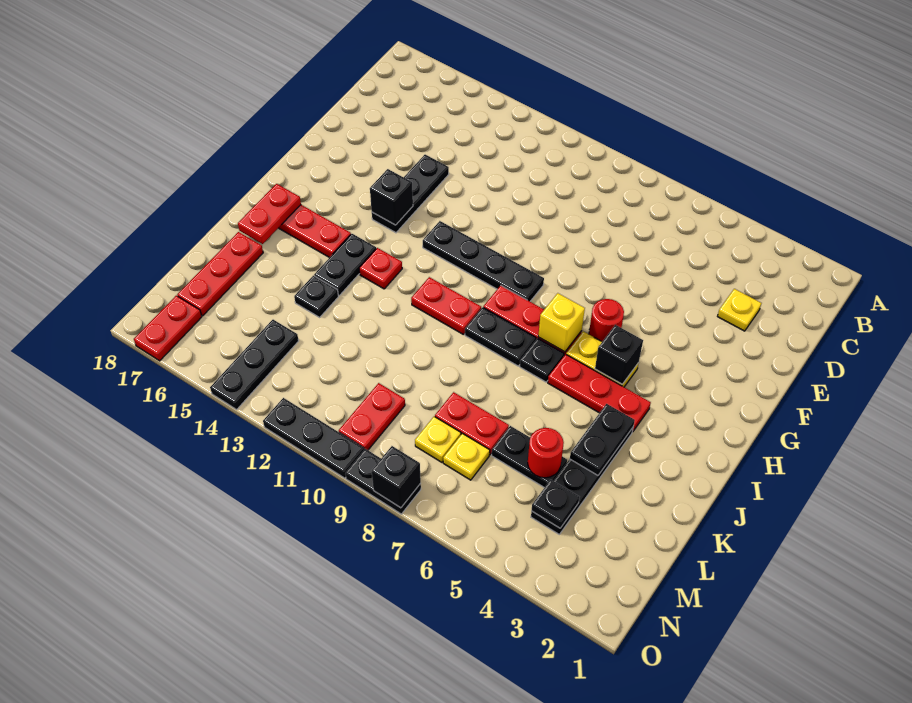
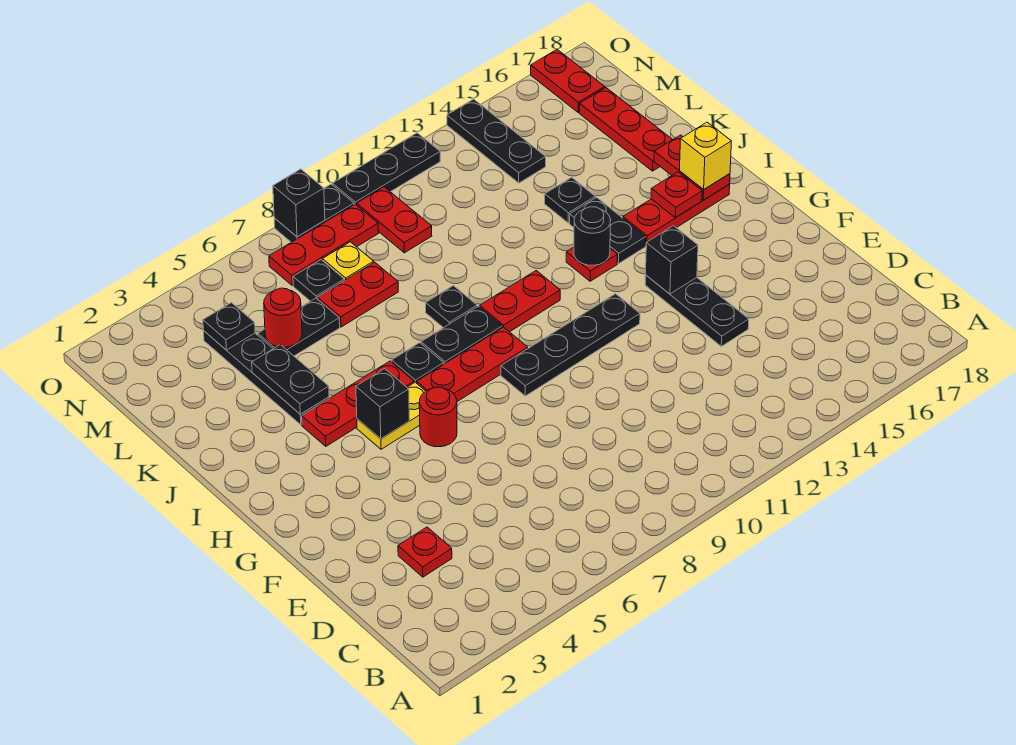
yellow 1x1 plate [717,289,761,331] -> red 1x1 plate [398,527,452,577]
yellow 1x1 brick [538,293,585,352] -> yellow 1x1 brick moved to [679,122,731,190]
none -> black 1x1 round brick [574,207,611,265]
none -> red 1x1 plate [651,172,702,218]
none -> black 1x1 plate [426,286,477,328]
yellow 1x1 plate [443,433,490,480] -> black 1x1 plate [293,260,344,301]
none -> red 1x3 plate [269,204,379,285]

